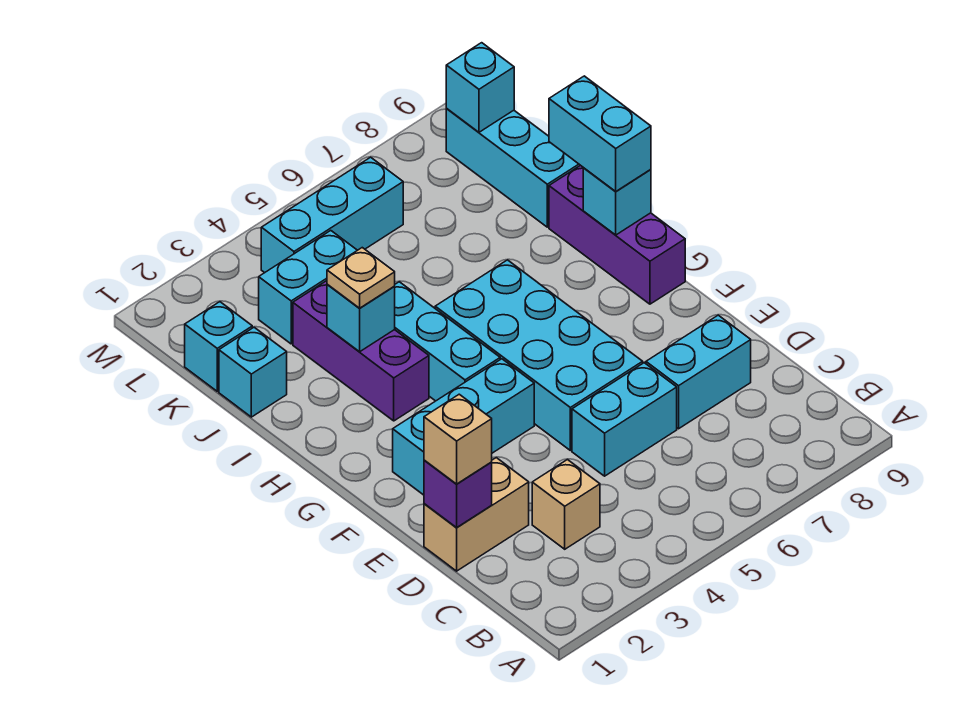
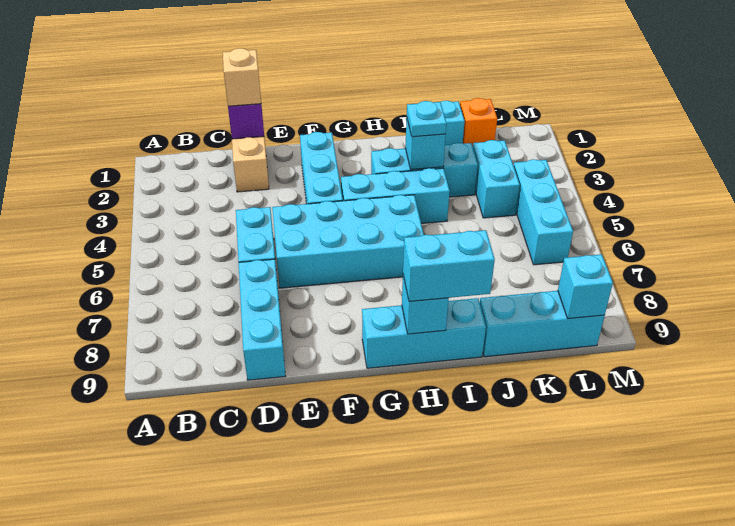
tan 1x1 brick [532,460,600,549] -> none
cyan 1x2 brick [646,315,751,429] -> cyan 1x3 brick [239,259,285,380]
purple 1x3 brick [549,165,685,304] -> cyan 1x3 brick [362,298,486,368]
purple 1x3 brick [293,281,429,421] -> cyan 1x3 brick [371,143,478,197]
tan 1x1 plate [327,248,395,308] -> cyan 1x1 plate [407,101,446,137]
cyan 1x1 brick [185,302,252,391] -> orange 1x1 brick [460,98,497,146]

